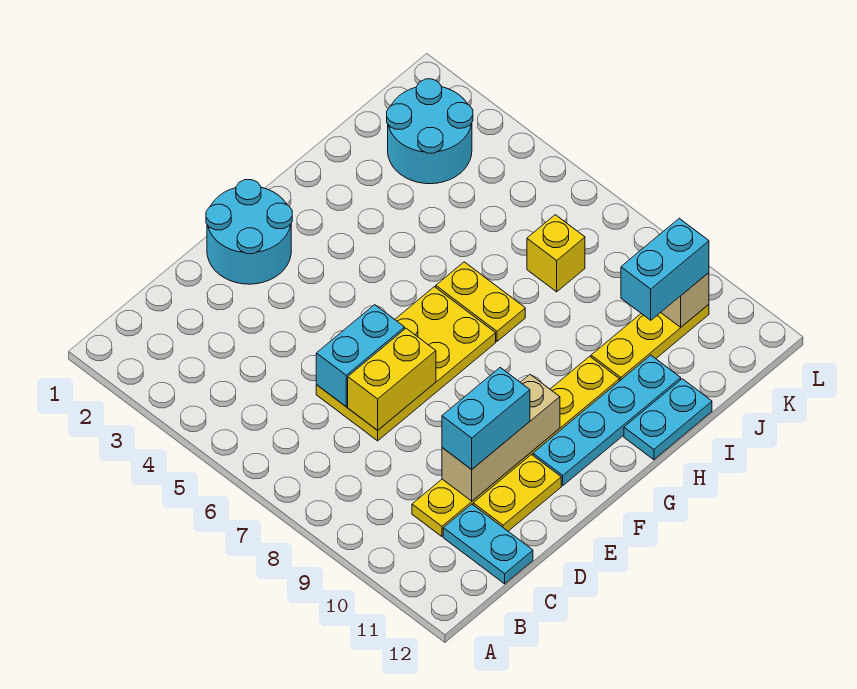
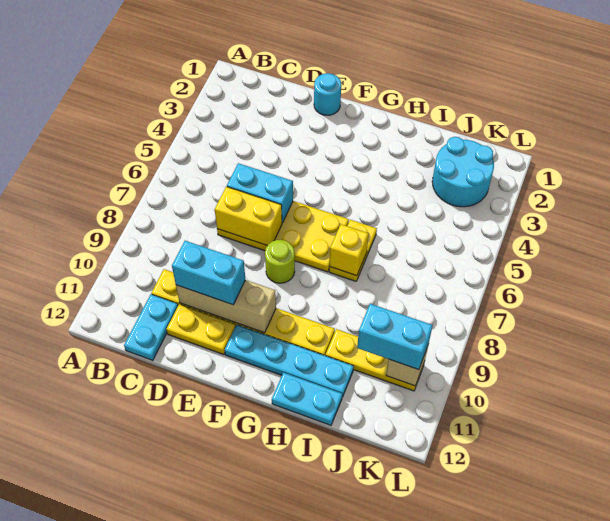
cyan 2x2 round brick [206,180,292,284] -> cyan 1x1 round brick [314,73,341,115]
none -> lime 1x1 round brick [265,240,295,283]
yellow 1x1 brick [527,215,585,292] -> yellow 1x1 brick moved to [330,224,368,276]

